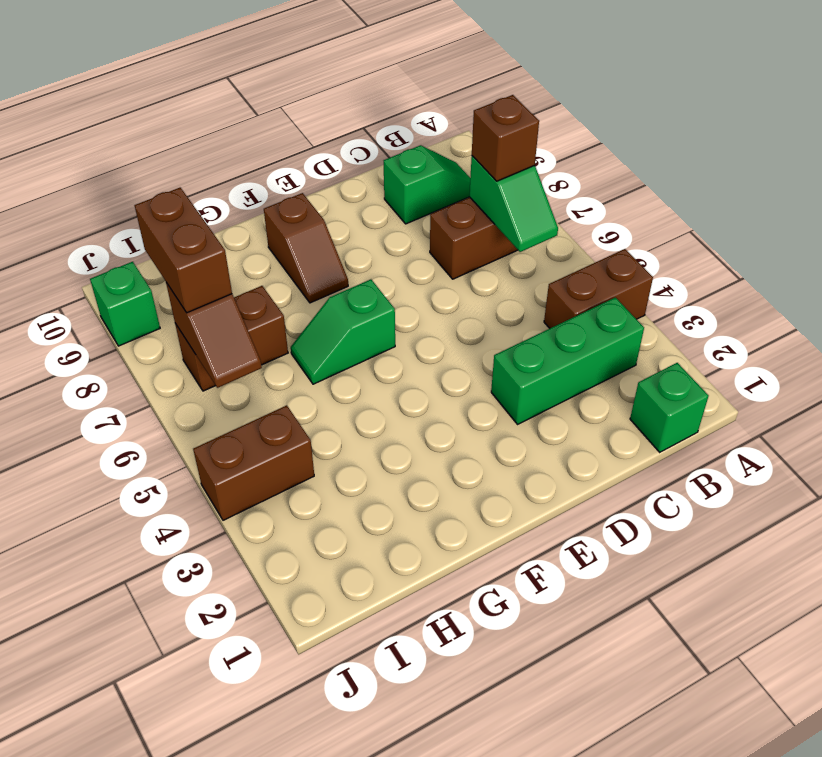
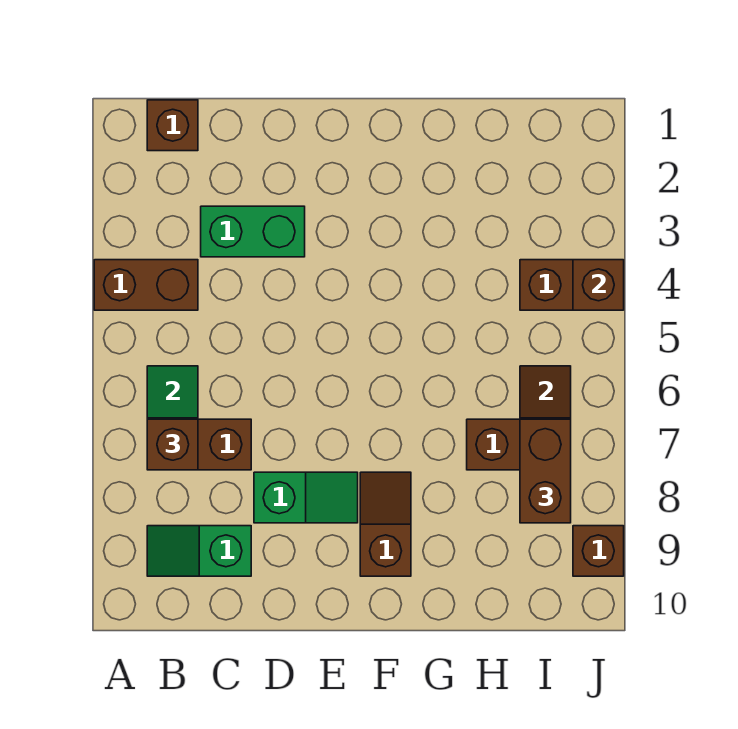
green 1x1 brick [630,363,709,452] -> brown 1x1 brick [147,100,198,151]
green 1x3 brick [491,297,644,424] -> green 1x2 brick [201,206,305,257]
green 1x2 slope [291,279,395,384] -> green 1x2 slope moved to [254,472,358,523]
none -> brown 1x1 brick [573,260,624,310]
green 1x1 brick [90,262,160,346] -> brown 1x1 brick [573,526,624,576]

